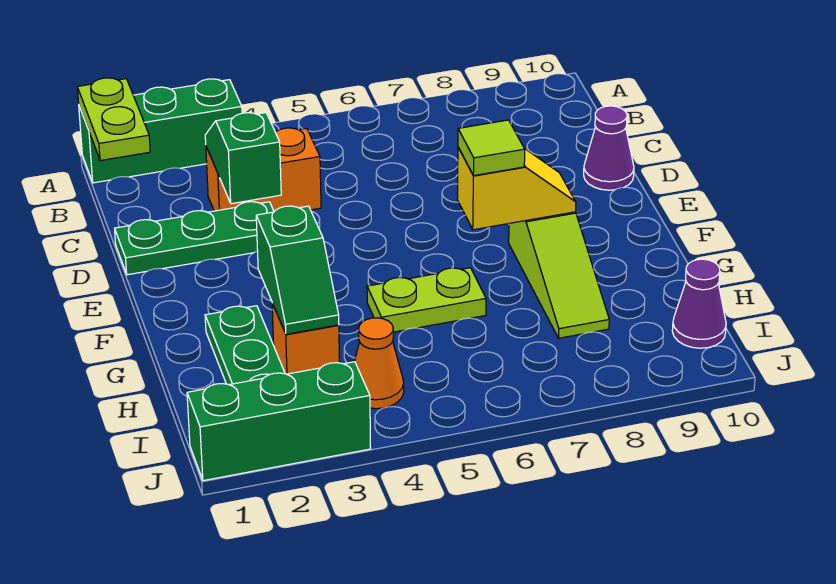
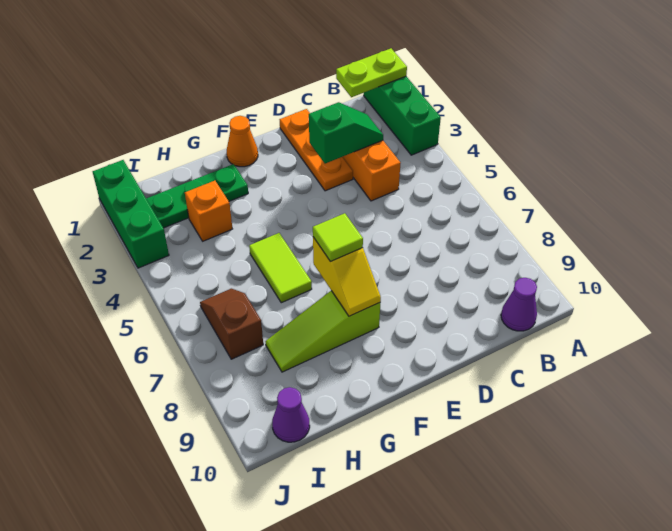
green 1x3 plate [115,202,274,275] -> orange 1x3 plate [280,109,353,191]
purple 1x1 cone [584,106,634,190] -> purple 1x1 cone moved to [501,278,537,331]
green 1x2 slope [256,206,339,334] -> none
lime 1x2 plate [367,268,486,332] -> lime 1x2 tile [249,233,312,303]
orange 1x1 cone [354,318,404,409] -> orange 1x1 cone moved to [227,116,258,167]
none -> brown 1x2 slope [200,289,263,359]

